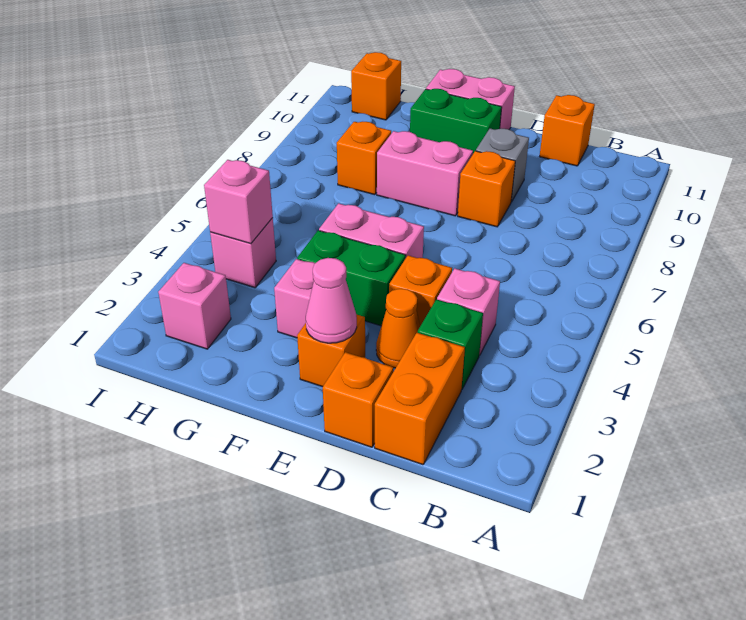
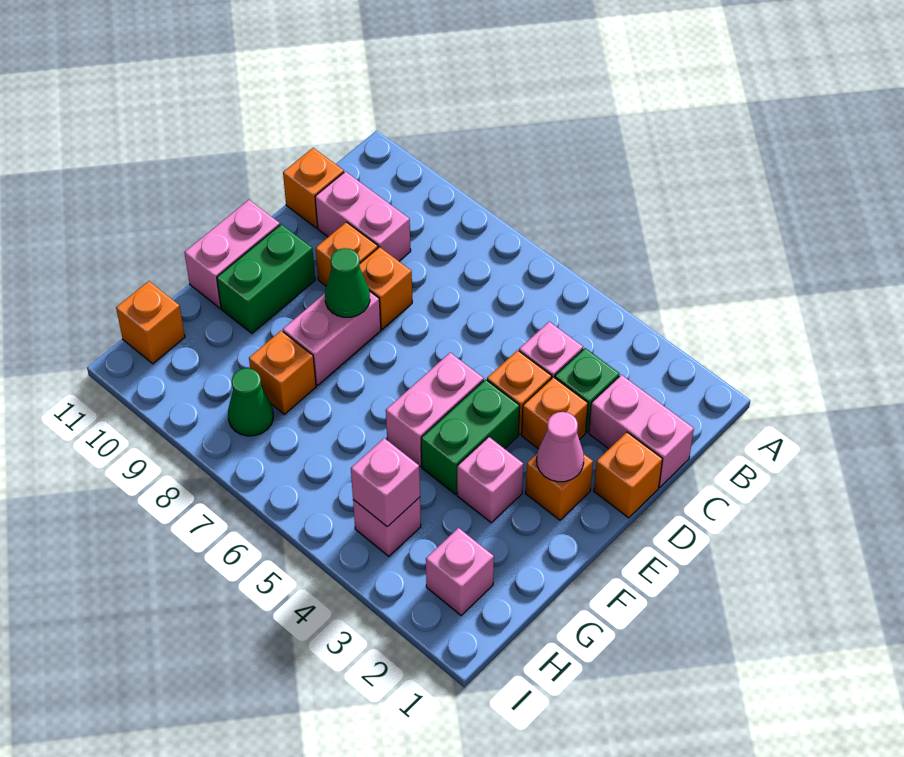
orange 1x2 brick [375,333,465,465] -> pink 1x2 brick [589,375,694,487]
none -> pink 1x2 brick [315,171,411,261]
orange 1x1 cone [376,289,420,368] -> orange 1x1 brick [522,377,588,449]
grey 1x1 brick [476,128,529,202] -> orange 1x1 brick [316,222,378,286]
none -> green 1x1 cone [325,248,370,317]
none -> green 1x1 cone [228,368,273,436]

